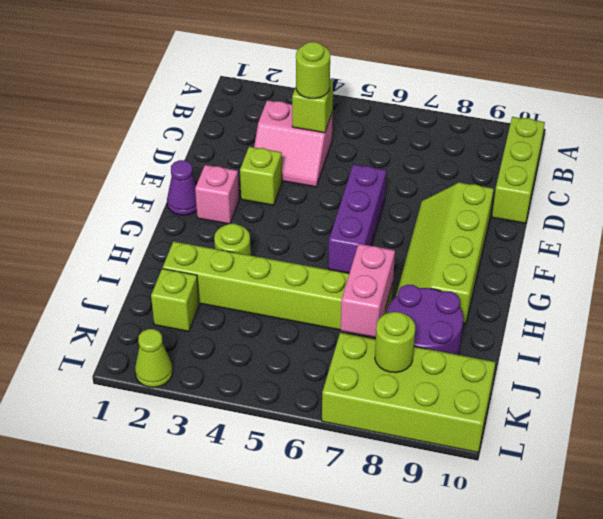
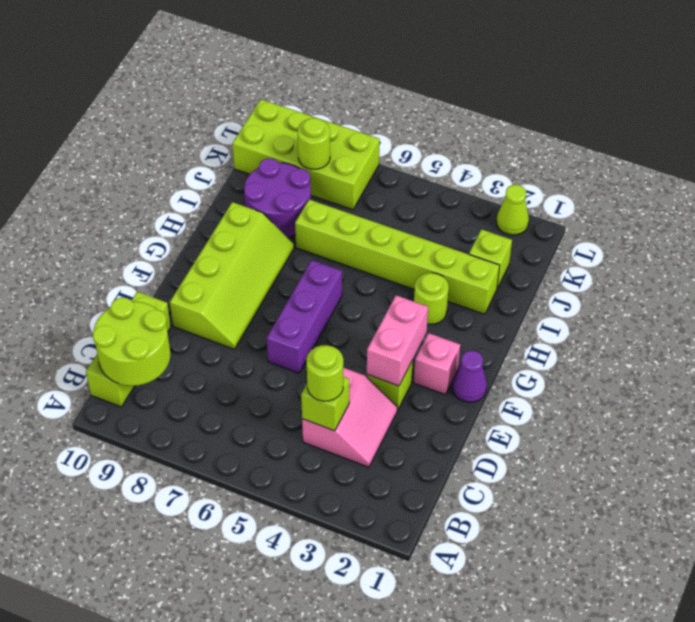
none -> lime 2x2 round brick [93,297,170,386]
pink 2x2 slope [254,100,333,187] -> pink 2x2 slope turned to [302,368,397,467]
pink 1x2 brick [341,244,395,337] -> pink 1x2 brick moved to [367,295,428,386]

